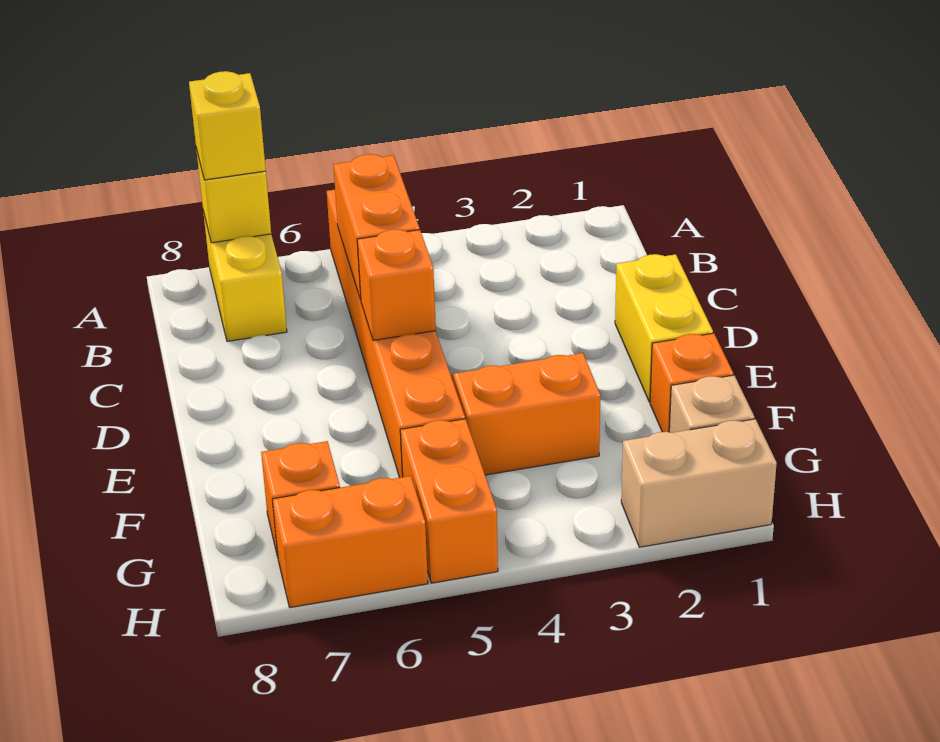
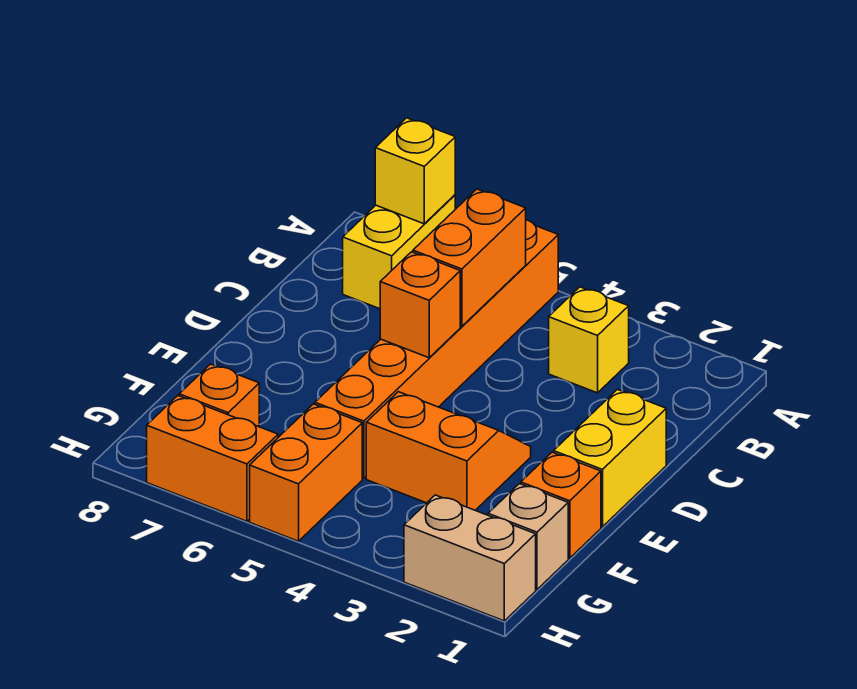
yellow 1x1 brick [189,71,266,180] -> yellow 1x1 brick moved to [549,287,629,393]

